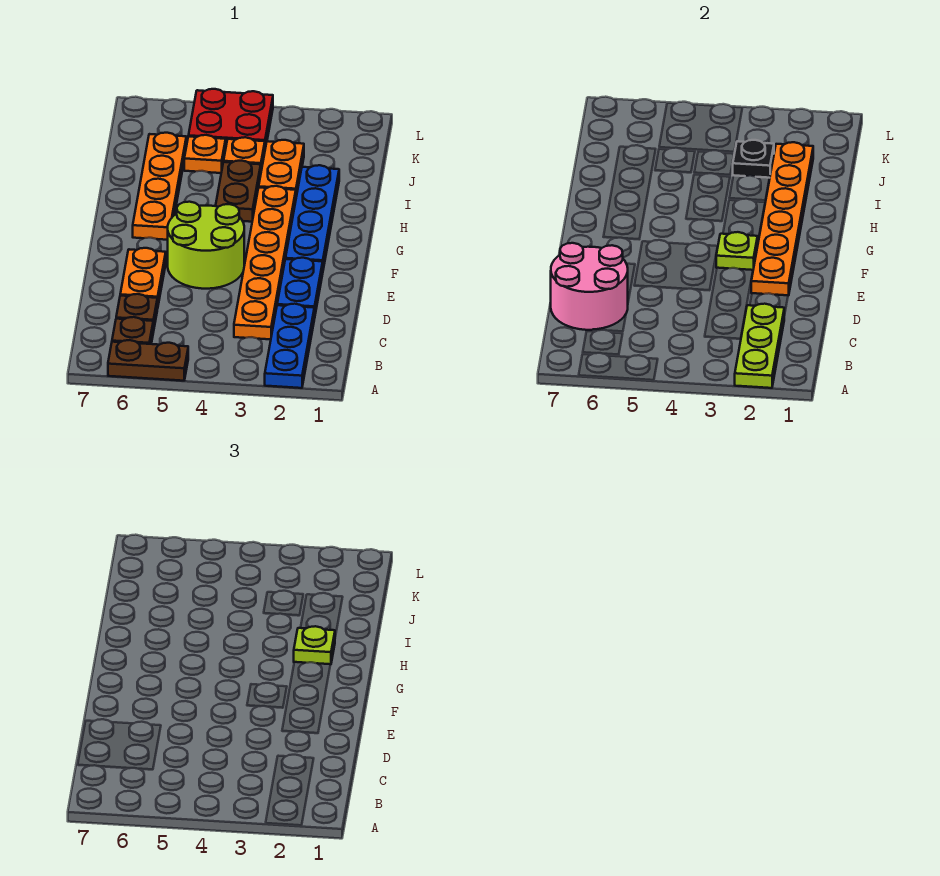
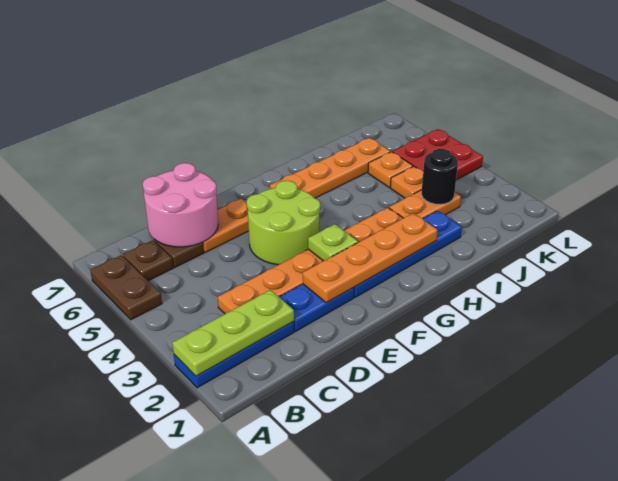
orange 1x6 plate [751,142,813,296] -> orange 1x4 plate [303,213,438,303]
lime 1x1 plate [294,626,335,665] -> none
brown 1x2 plate [216,161,261,222] -> none
black 1x1 plate [733,140,774,178] -> black 1x1 round brick [421,149,458,204]

